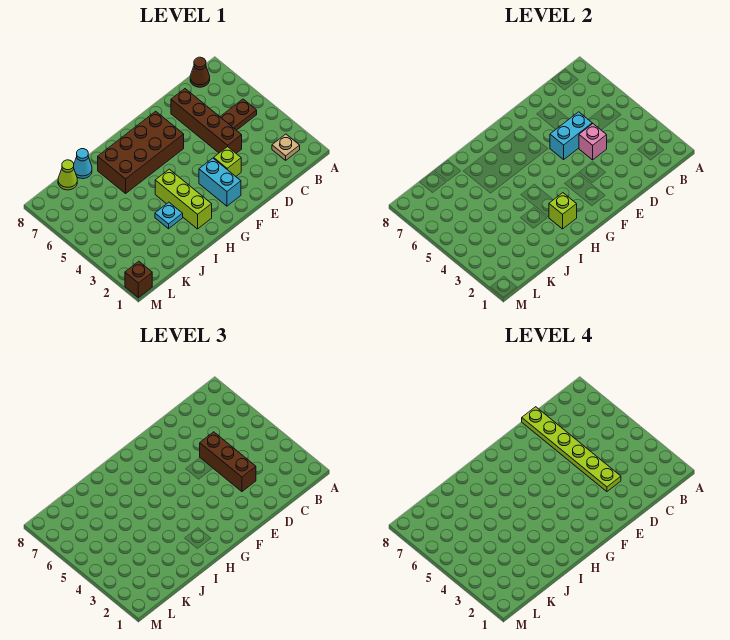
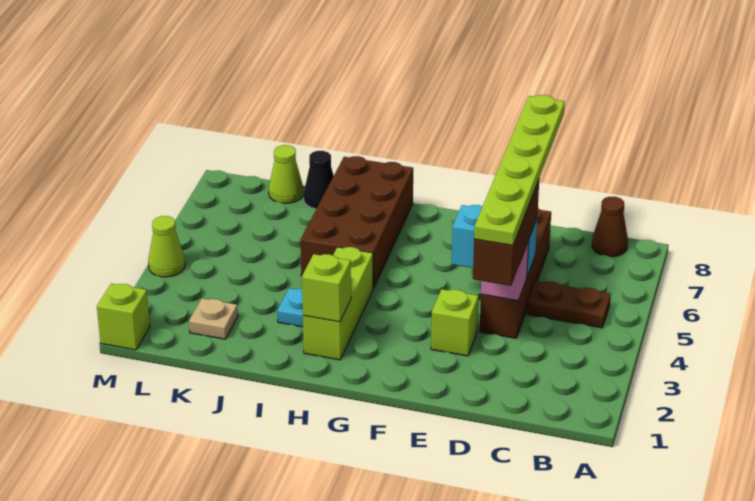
tan 1x1 plate [272,134,300,160] -> tan 1x1 plate moved to [189,298,238,339]
cyan 1x2 brick [199,158,241,206] -> none
brown 2x4 brick [98,111,184,193] -> brown 2x4 brick turned to [300,156,413,288]
cyan 1x1 cone [74,149,92,179] -> black 1x1 cone [303,151,334,208]
brown 1x1 brick [125,261,152,298] -> lime 1x1 brick [97,283,150,350]
none -> lime 1x1 cone [148,216,185,277]

